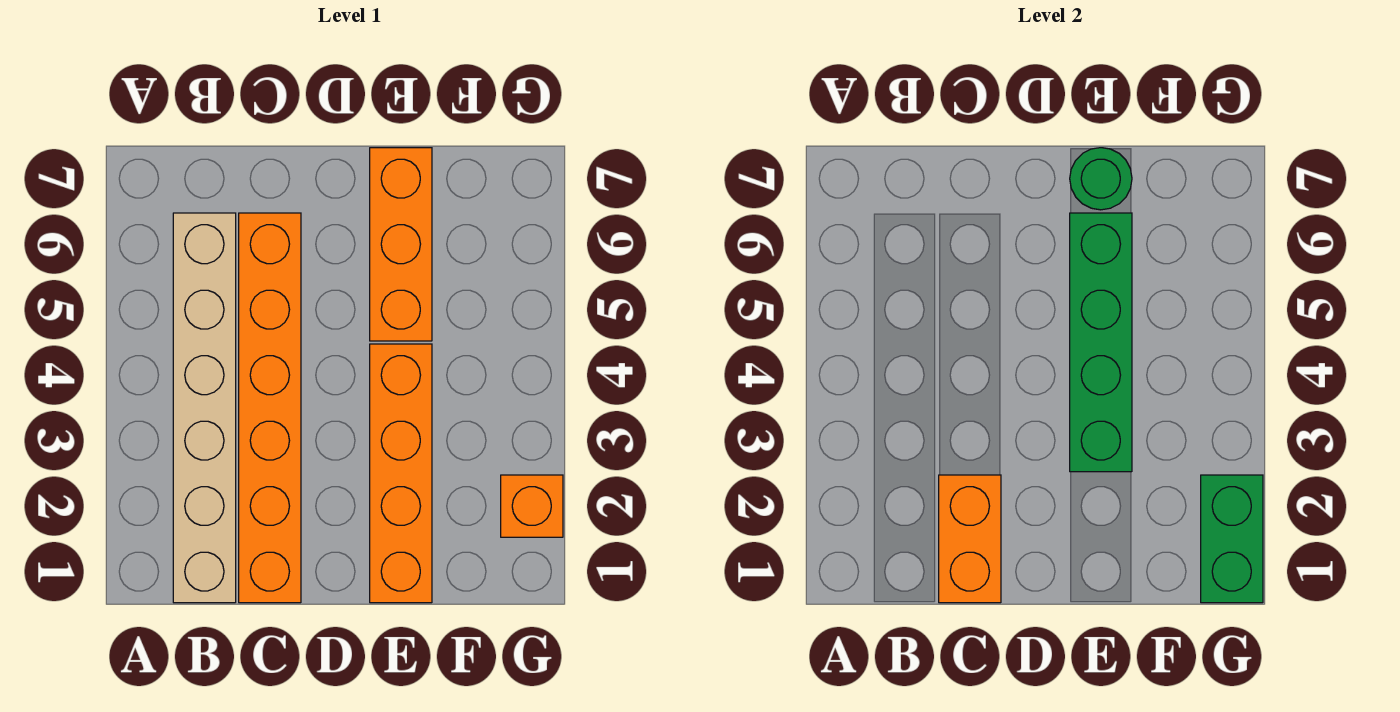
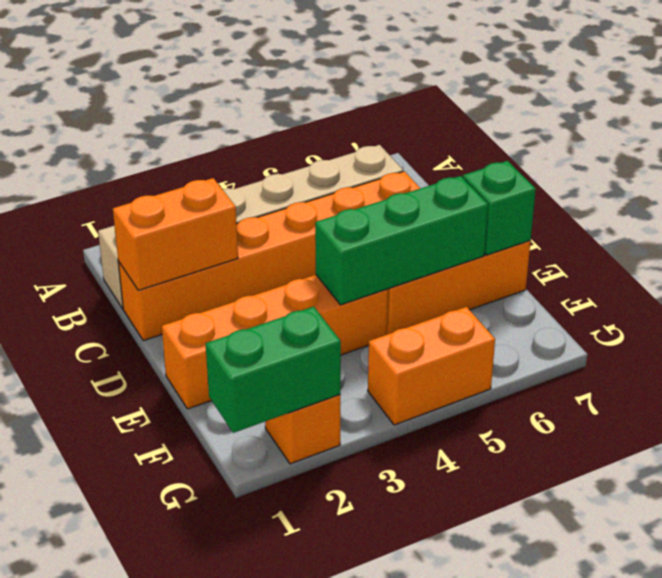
green 1x4 brick [1070,213,1132,472] -> green 1x3 brick [315,176,488,305]
green 1x1 round brick [1070,148,1132,210] -> green 1x1 brick [463,161,536,255]
none -> orange 1x2 brick [368,307,495,425]

